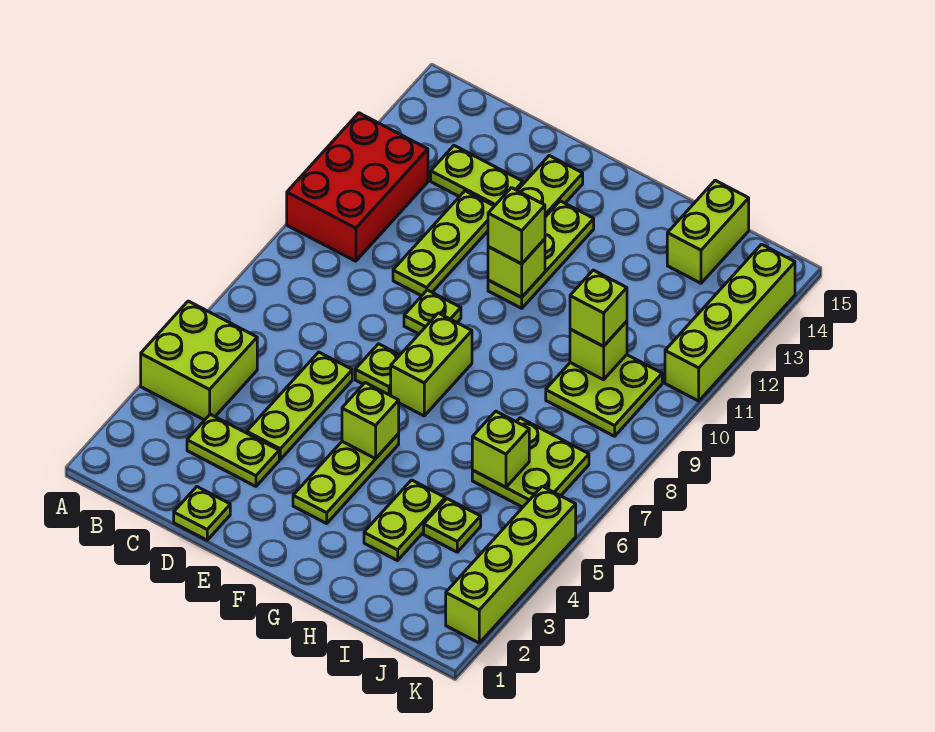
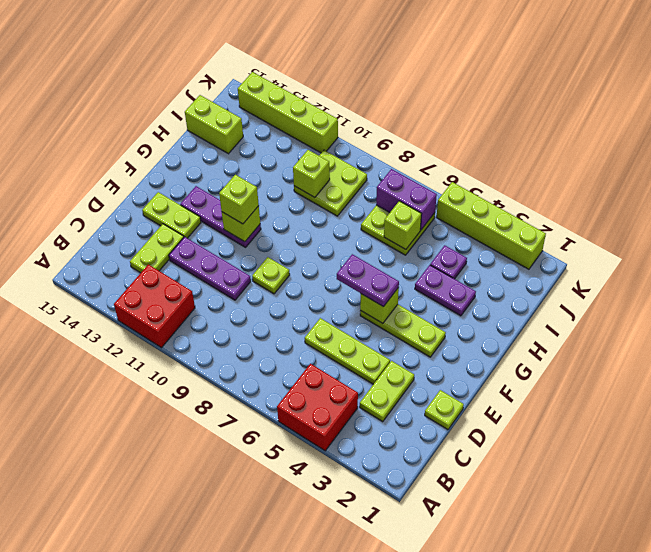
lime 2x2 brick [141,301,257,420] -> red 2x2 brick [277,364,358,451]
red 2x3 brick [287,113,428,261] -> red 2x2 brick [114,264,195,348]
lime 1x3 plate [393,191,494,296] -> purple 1x3 plate [169,237,251,300]
lime 1x1 plate [355,344,400,396] -> none
none -> purple 1x2 plate [337,254,399,307]
lime 1x2 brick [391,313,472,416] -> none
lime 1x3 plate [488,201,594,308] -> purple 1x3 plate [180,186,261,247]
lime 1x2 plate [364,480,445,561] -> purple 1x2 plate [415,265,476,316]
lime 1x1 plate [424,499,481,552] -> purple 1x1 plate [430,245,467,279]
lime 1x1 brick [570,270,627,346] -> none
none -> purple 1x2 brick [376,169,437,230]

